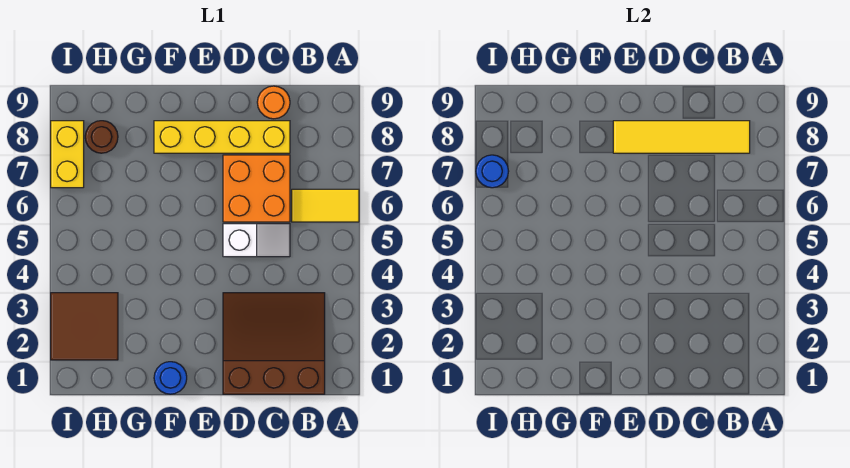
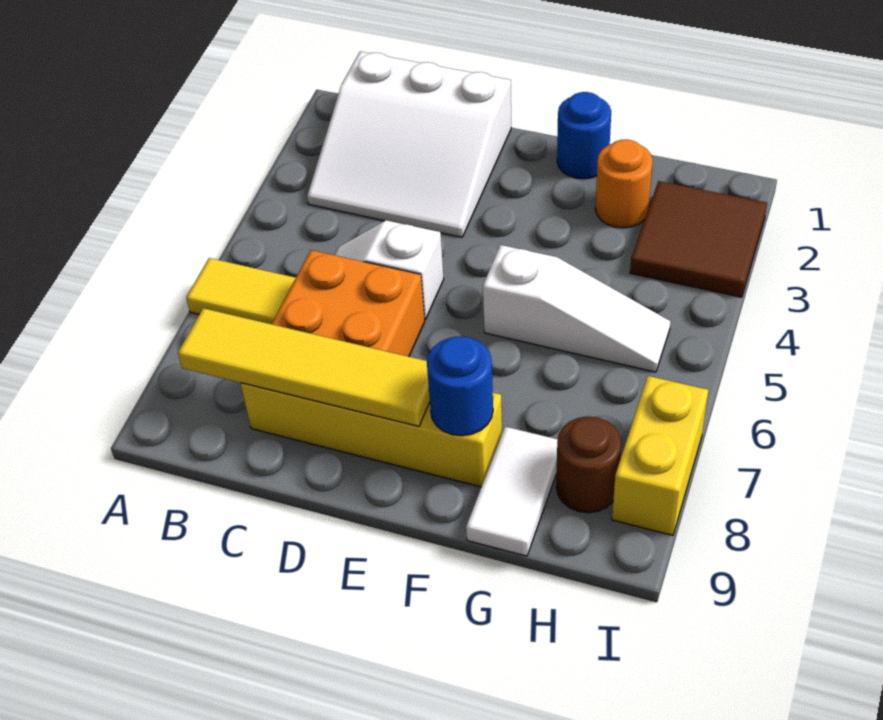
brown 3x3 slope [223,293,325,394] -> white 3x3 slope [307,51,511,237]
orange 1x1 round brick [257,86,290,119] -> orange 1x1 round brick moved to [595,139,653,228]
none -> white 1x3 slope [483,245,671,372]
none -> white 1x2 tile [466,427,558,556]
blue 1x1 round brick [476,155,509,188] -> blue 1x1 round brick moved to [427,336,493,436]

